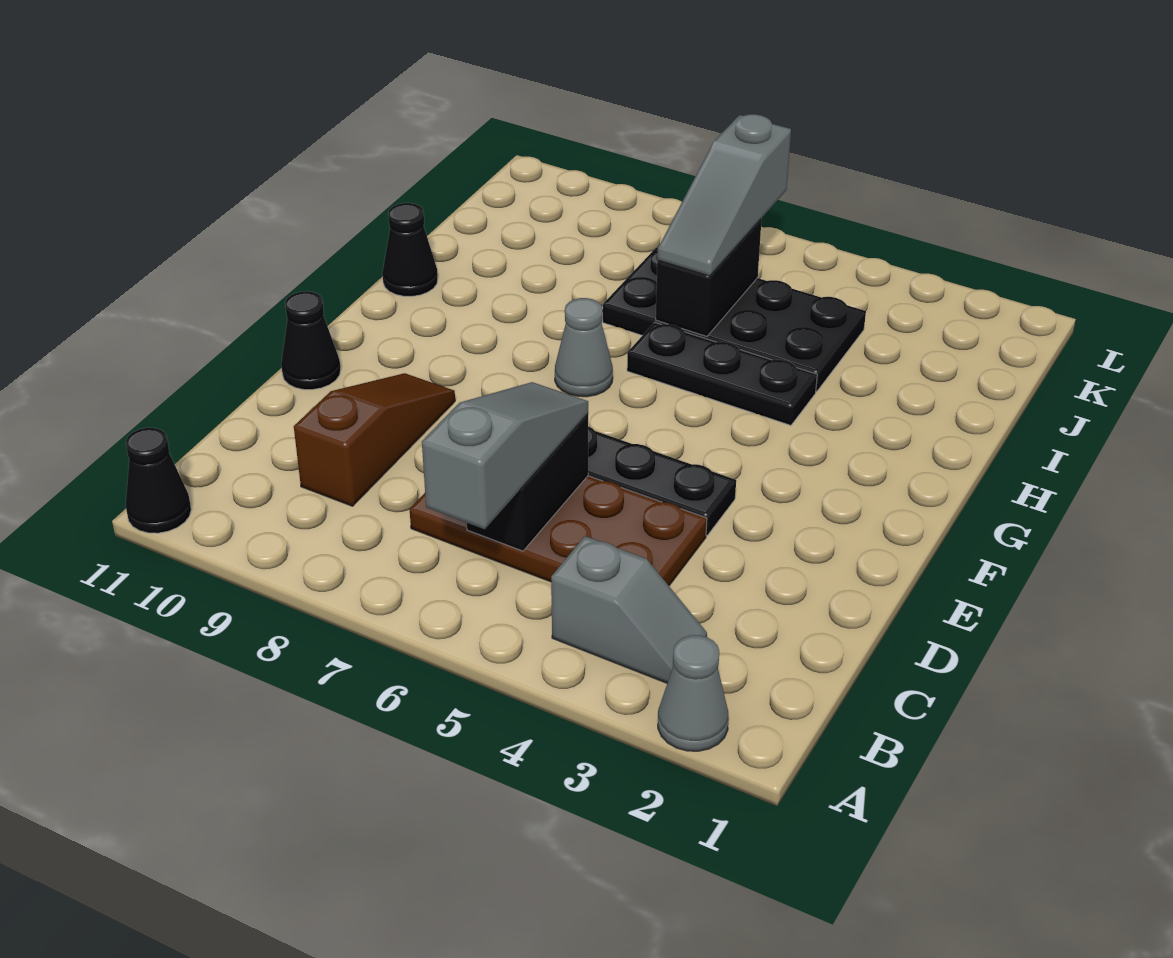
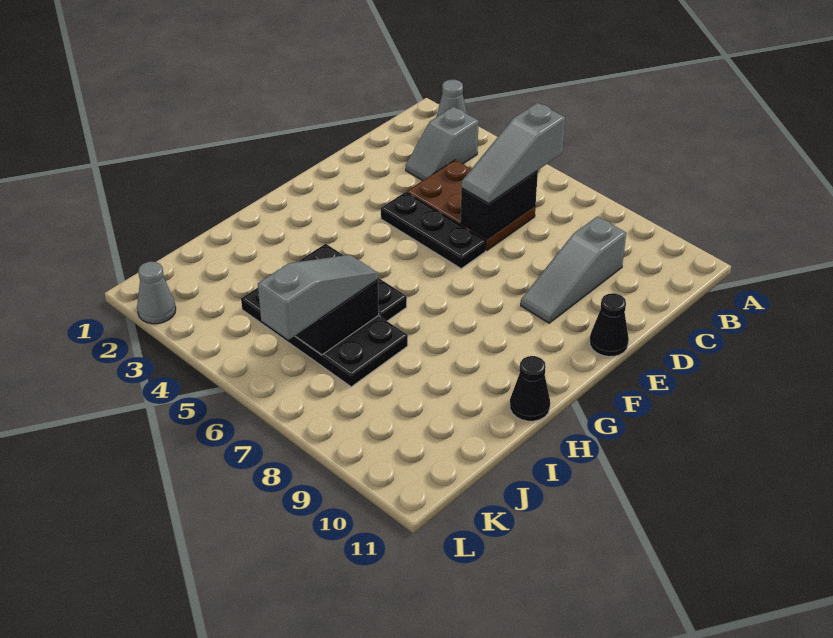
black 1x1 cone [126,428,191,533] -> none
grey 1x2 slope [551,536,707,683] -> grey 1x2 slope turned to [406,107,479,181]
brown 2x4 plate [410,476,707,586] -> brown 2x3 plate [407,160,535,250]
brown 1x3 slope [294,373,455,506] -> grey 1x3 slope [521,216,626,323]
grey 1x1 cone [555,298,613,397] -> grey 1x1 cone moved to [137,262,176,324]

